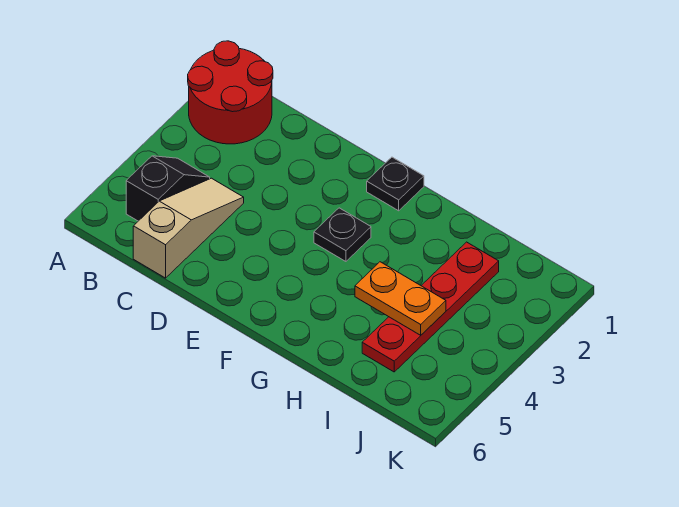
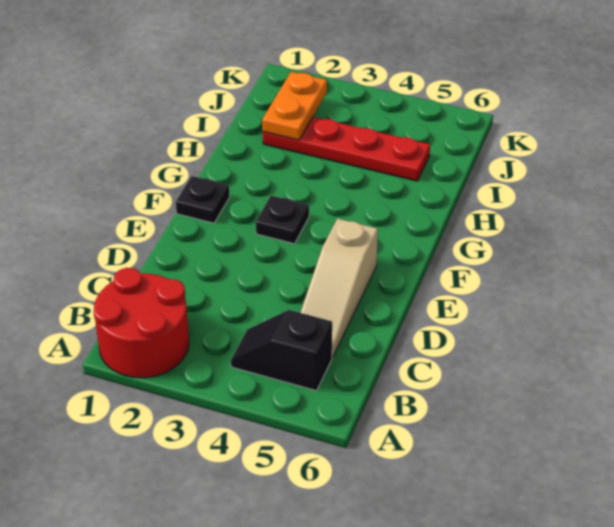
tan 1x3 slope [133,178,244,278] -> tan 1x3 slope turned to [300,218,378,357]
orange 1x2 plate [355,262,446,335] -> orange 1x2 plate moved to [262,72,327,140]

